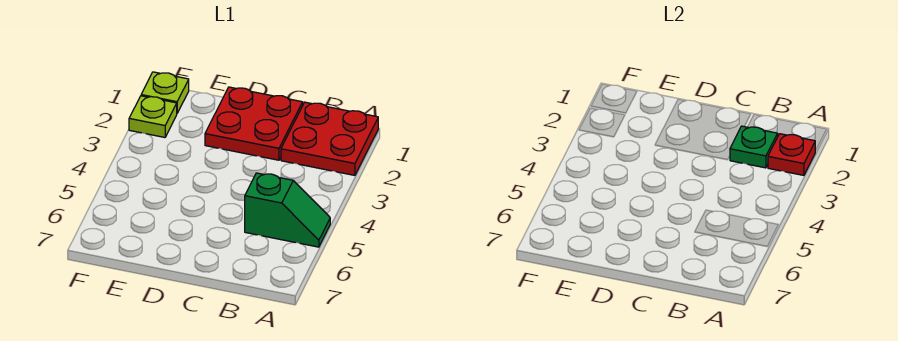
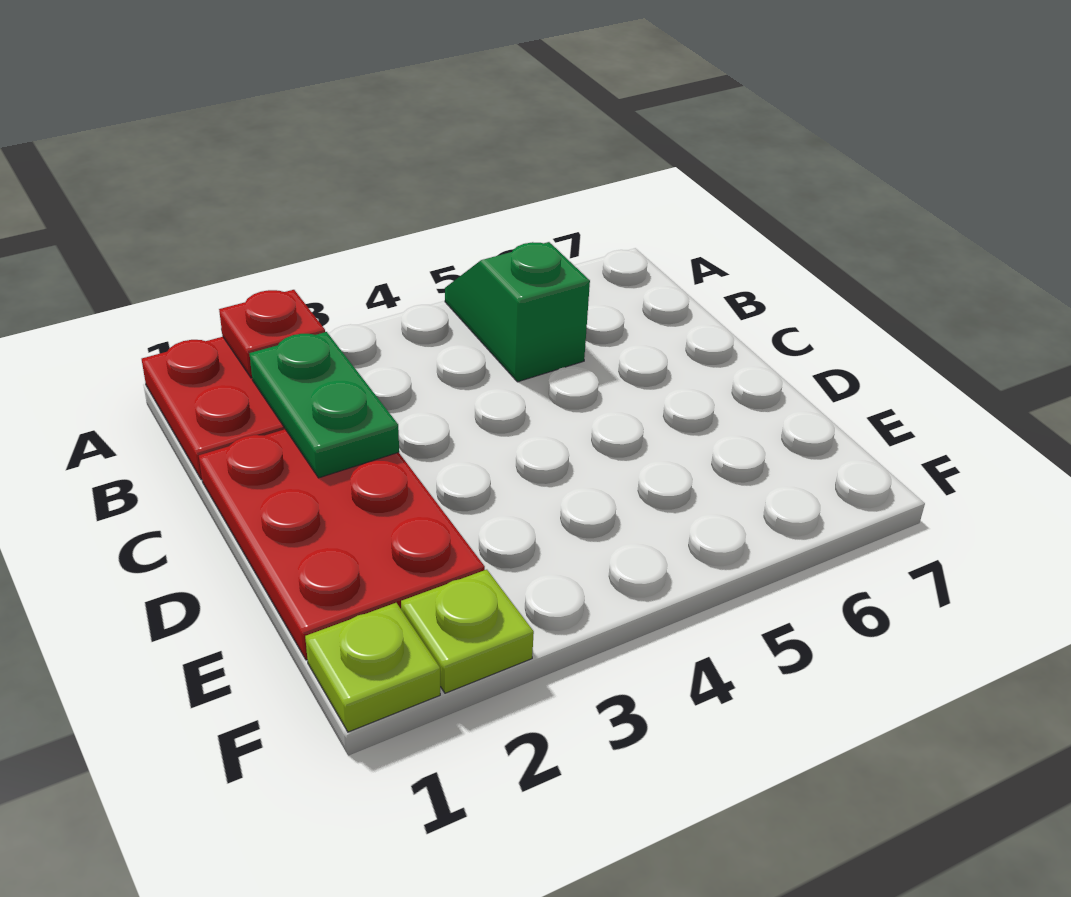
green 1x1 plate [730,126,778,168] -> green 1x2 plate [249,332,399,478]
red 2x2 plate [205,87,303,160] -> red 2x3 plate [199,429,485,660]

